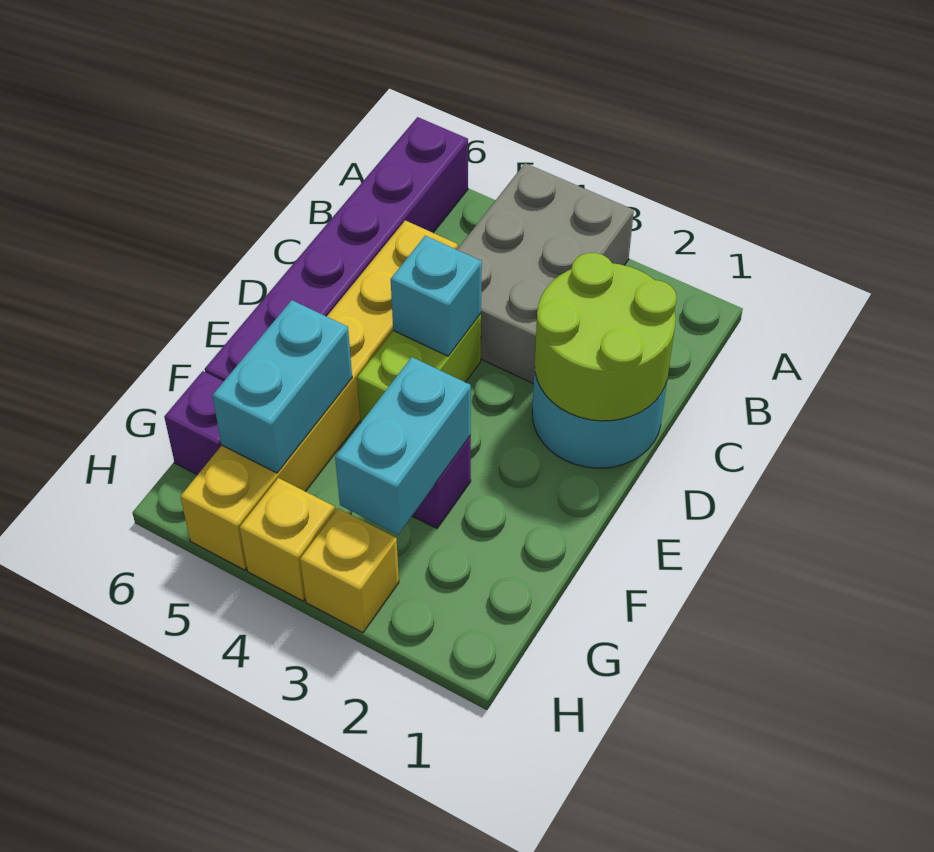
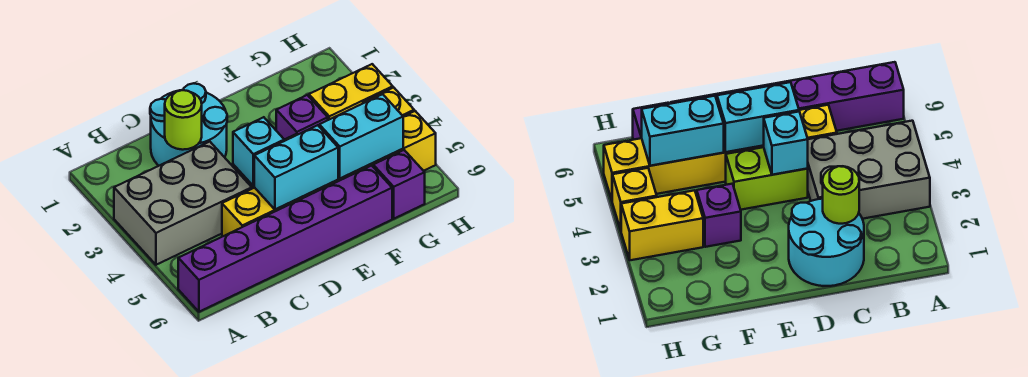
lime 2x2 round brick [535,253,677,421] -> lime 1x1 round brick [165,90,202,150]
cyan 1x2 brick [335,357,471,534] -> cyan 1x2 brick moved to [254,125,338,210]
yellow 1x1 brick [300,508,399,633] -> yellow 1x2 brick [309,64,393,120]

